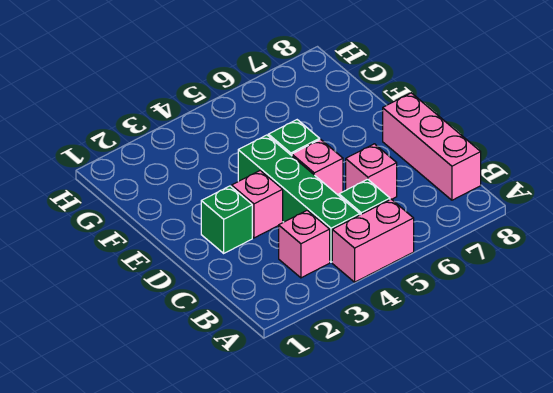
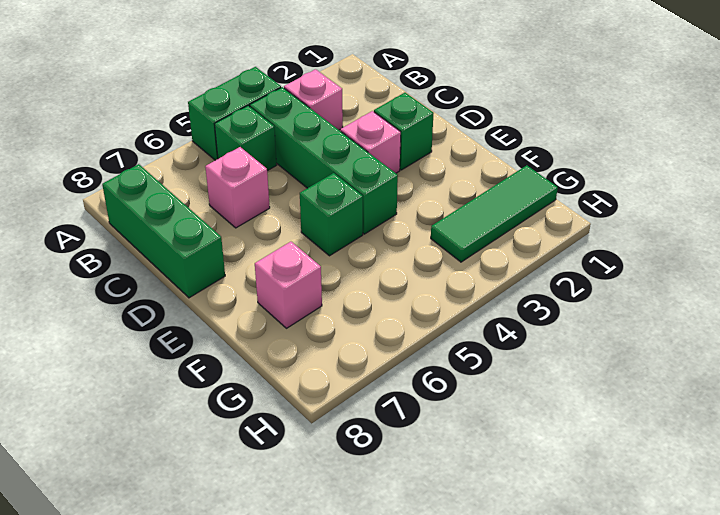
pink 1x2 brick [332,199,414,282] -> green 1x2 brick [188,67,281,160]
pink 1x3 brick [383,93,481,200] -> green 1x3 brick [102,164,225,298]
pink 1x1 brick [292,139,343,195] -> pink 1x1 brick moved to [255,242,322,328]
none -> green 1x3 tile [431,165,558,262]

